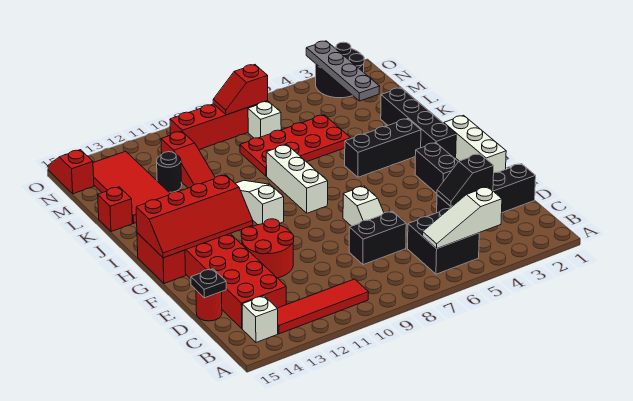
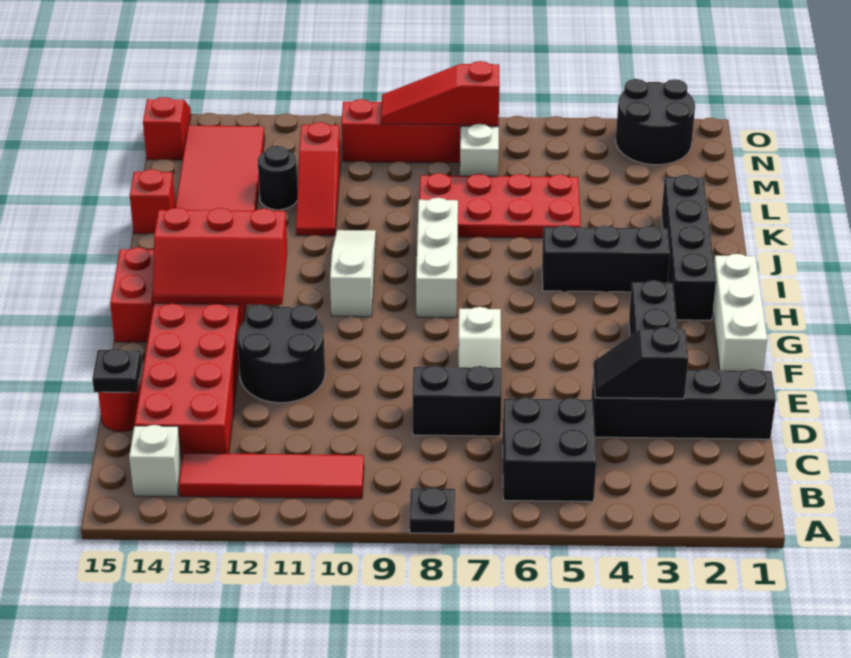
none -> black 1x1 plate [410,487,455,533]
white 1x3 slope [423,187,502,249] -> none
red 2x2 round brick [241,219,294,278] -> black 2x2 round brick [237,304,325,403]
red 2x4 slope [136,175,253,258] -> red 2x3 slope [153,208,287,305]
grey 1x4 plate [306,41,380,101] -> none
red 1x2 slope [213,65,268,115] -> red 1x3 slope [381,61,500,125]

